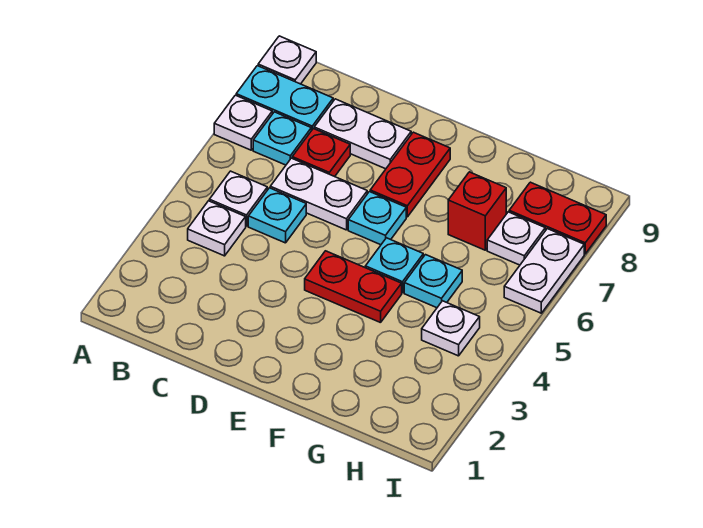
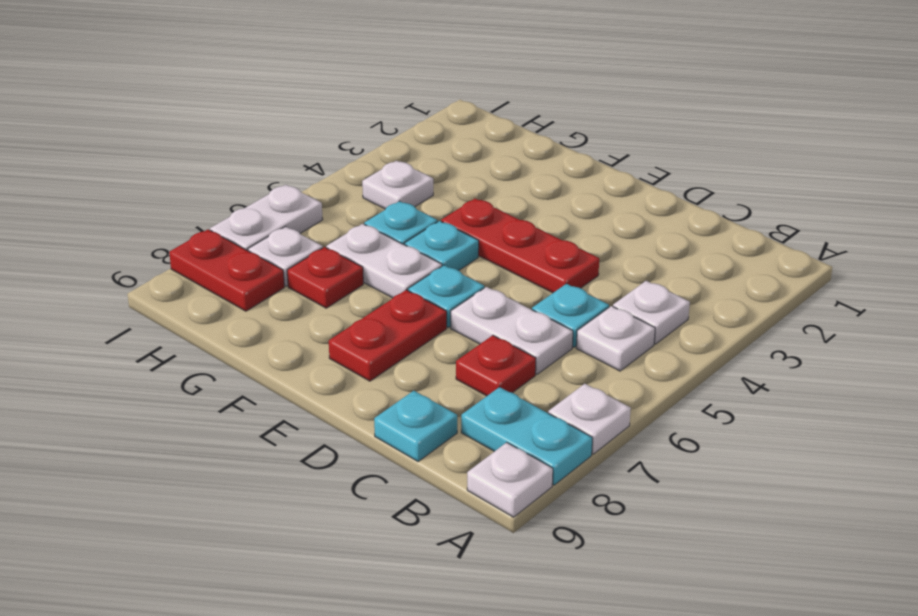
cyan 1x1 plate [253,112,311,165] -> cyan 1x1 plate moved to [374,391,457,462]
white 1x2 plate [314,99,411,169] -> white 1x2 plate moved to [326,224,442,298]
red 1x2 plate [305,251,402,323] -> red 1x3 plate [441,199,599,293]
red 1x1 brick [448,172,506,250] -> red 1x1 plate [287,247,363,308]

